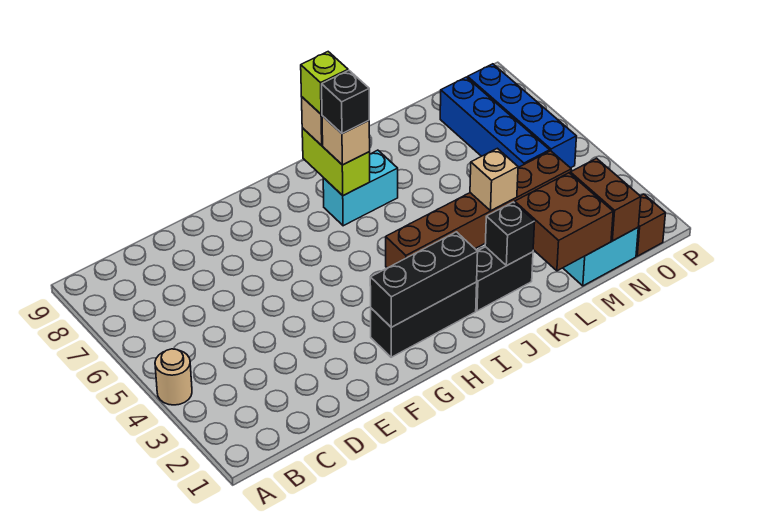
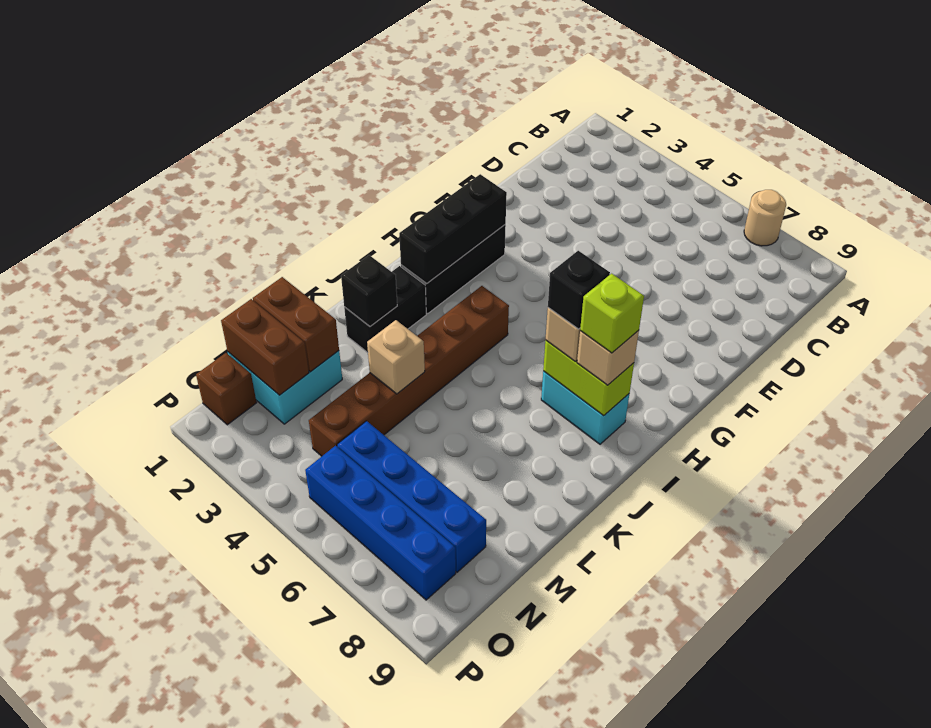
tan 1x1 round brick [155,349,192,405] -> tan 1x1 round brick moved to [744,190,786,246]
cyan 1x2 brick [323,150,398,226] -> cyan 1x2 brick turned to [541,371,629,444]
brown 2x2 brick [515,173,613,271] -> brown 1x2 brick [253,277,339,372]

